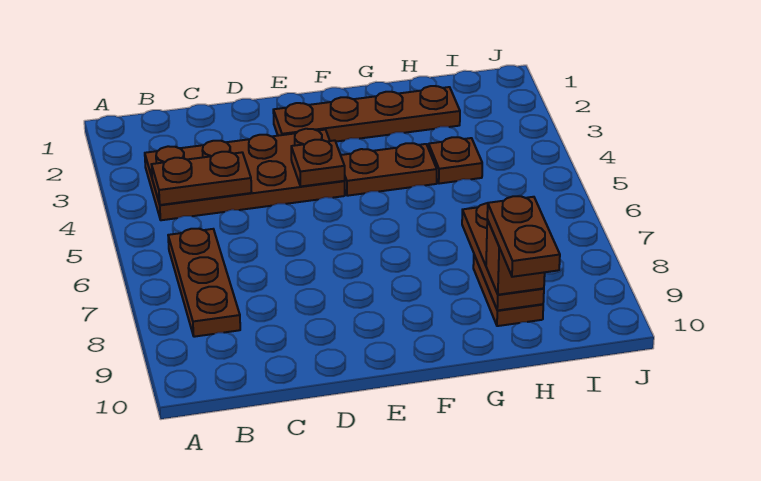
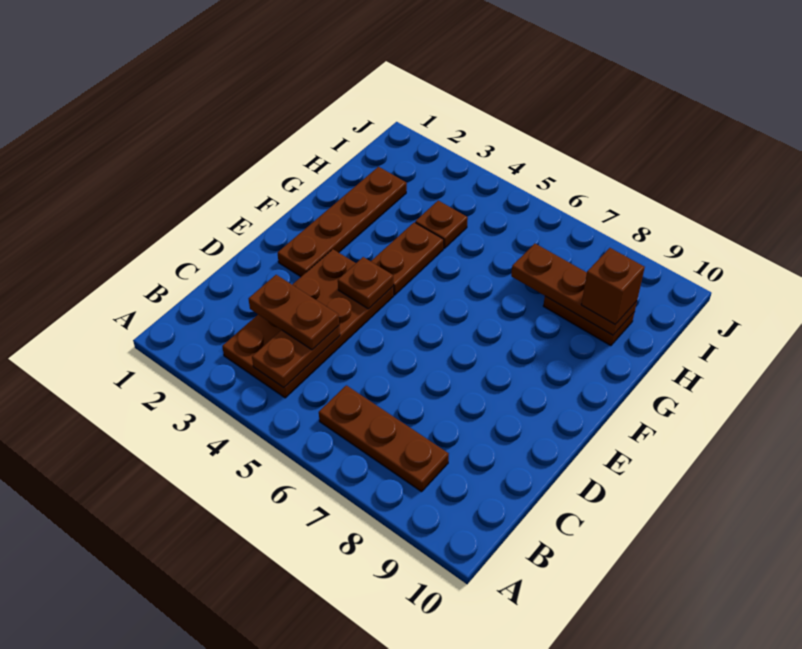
brown 1x2 plate [487,196,560,277] -> brown 1x2 plate moved to [249,275,339,350]

